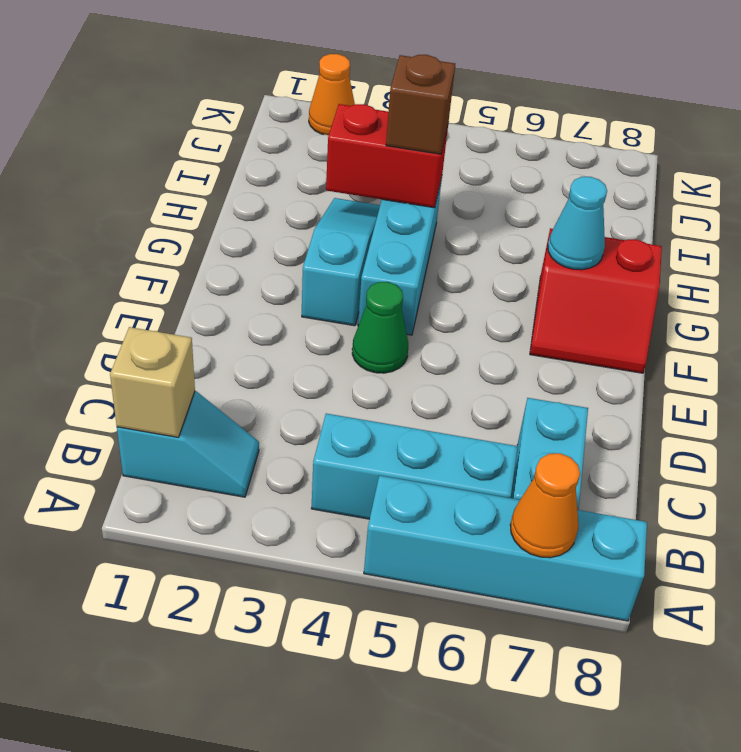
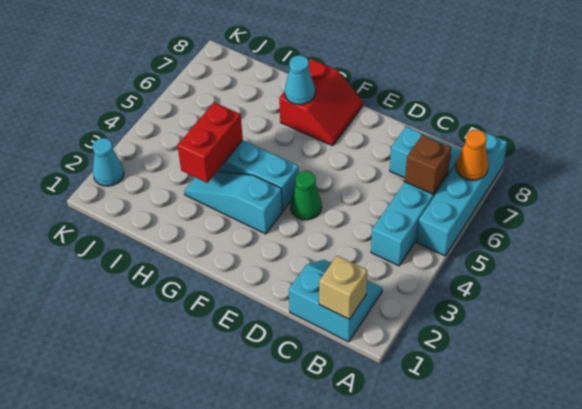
cyan 1x2 slope [117,391,259,497] -> cyan 2x2 slope [289,260,382,342]
brown 1x1 brick [386,55,455,154] -> brown 1x1 brick moved to [405,135,451,194]
orange 1x1 cone [309,54,355,135] -> cyan 1x1 cone [93,138,124,186]

